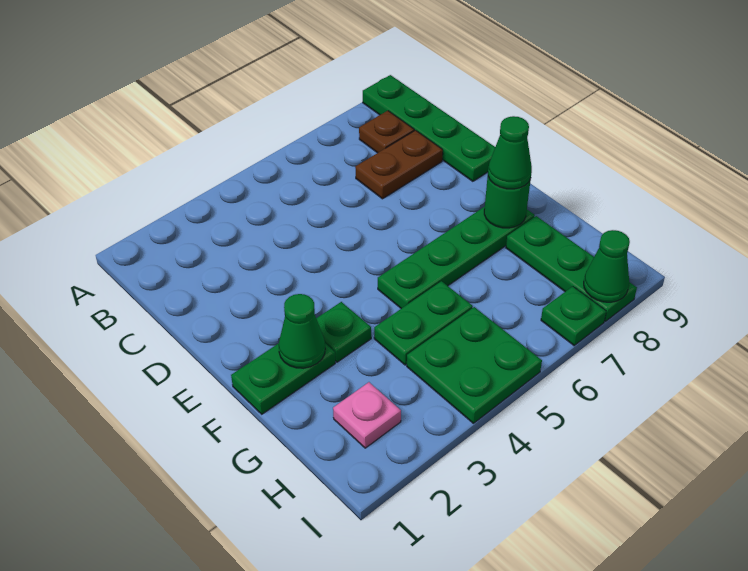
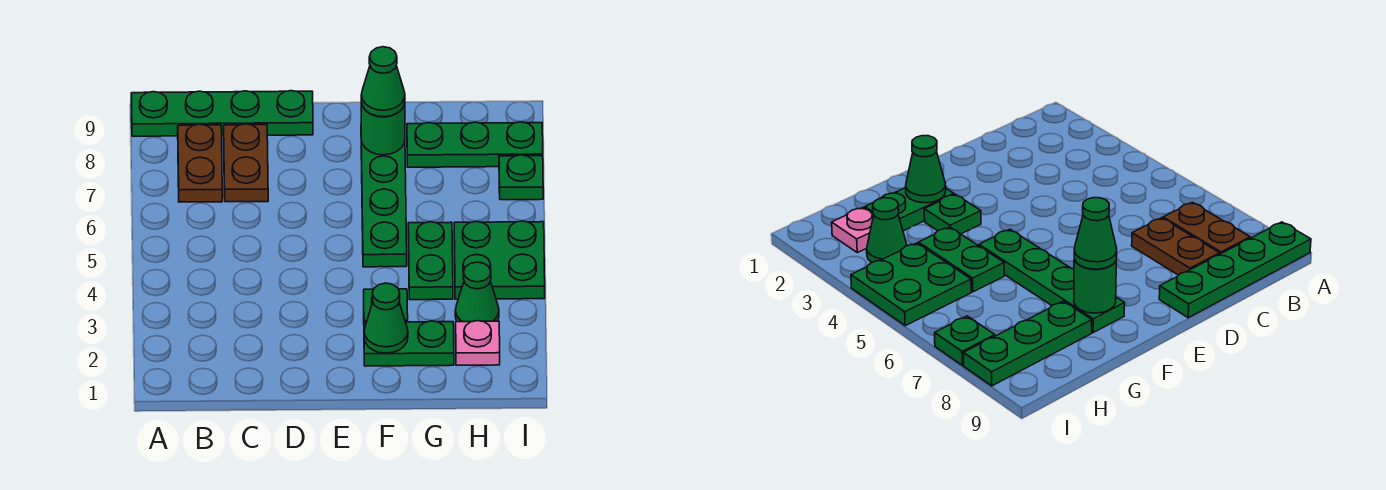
brown 1x1 plate [359,111,414,153] -> brown 1x2 plate [178,124,222,202]
green 1x2 plate [231,343,335,414] -> green 1x2 plate turned to [364,321,454,366]
green 1x1 cone [584,230,630,302] -> green 1x1 cone moved to [455,262,499,322]

